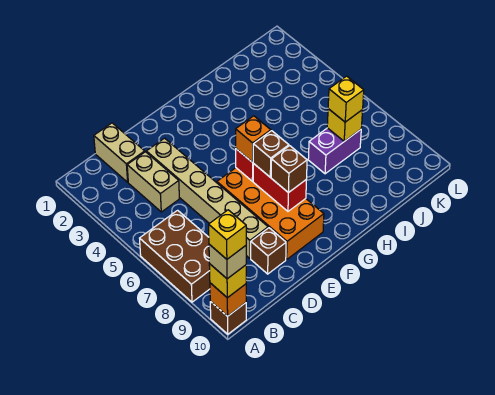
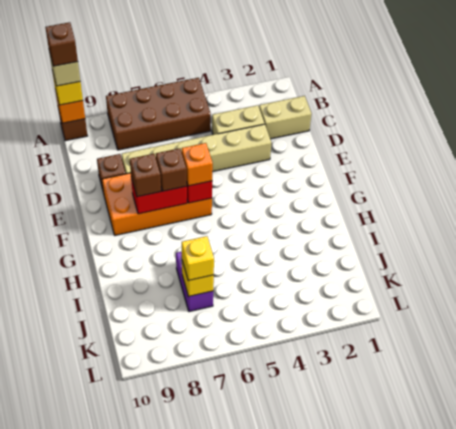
brown 2x3 brick [140,210,210,302] -> brown 2x4 brick [106,78,211,150]
yellow 1x1 brick [209,210,246,259] -> brown 1x1 brick [45,22,78,66]

